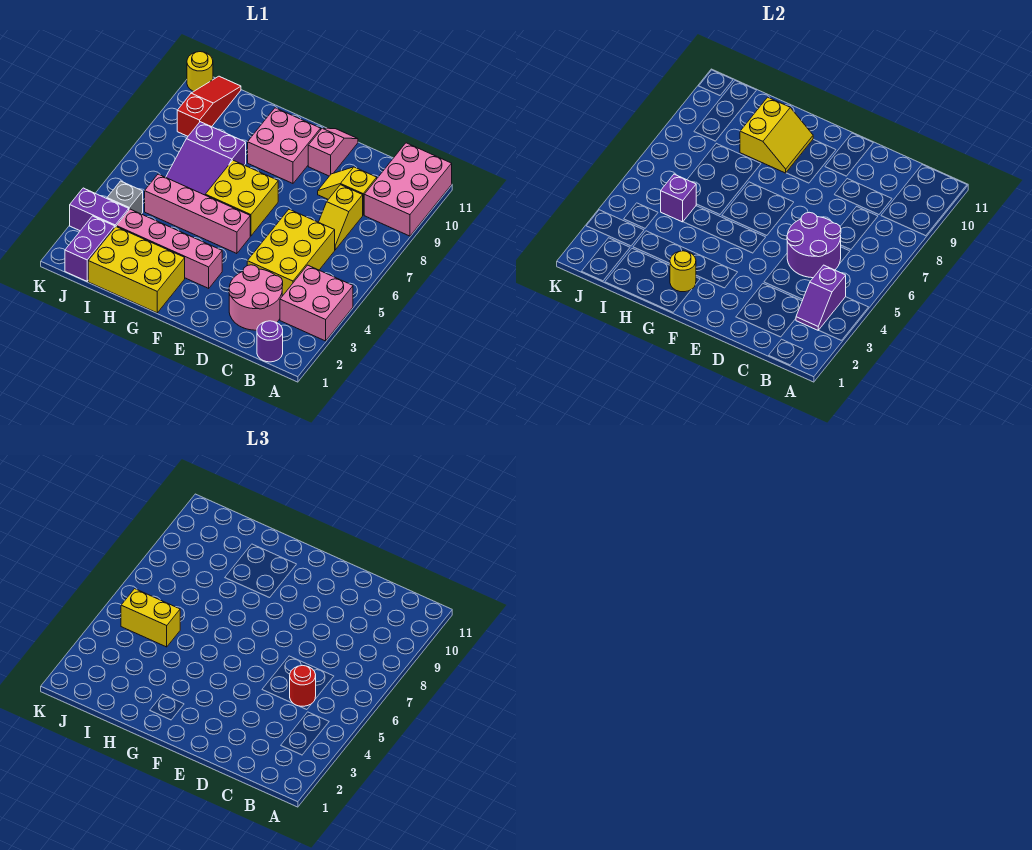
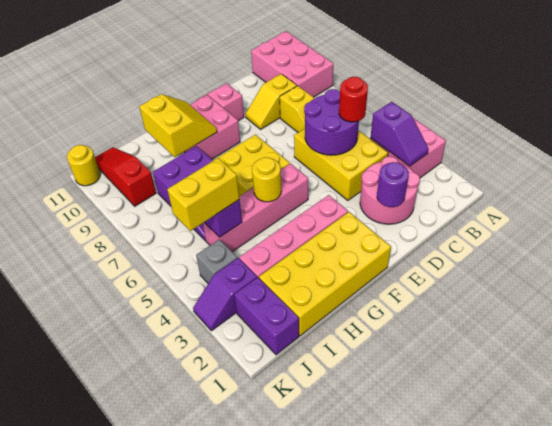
purple 1x1 round brick [257,321,283,362] -> purple 1x1 round brick moved to [377,162,409,207]
yellow 2x3 brick [88,227,185,313] -> yellow 2x4 brick [259,212,391,336]
yellow 1x1 round brick [670,251,696,292] -> yellow 1x1 round brick moved to [252,157,281,202]
purple 1x2 brick [70,188,129,231] -> purple 1x2 slope [193,258,257,331]

